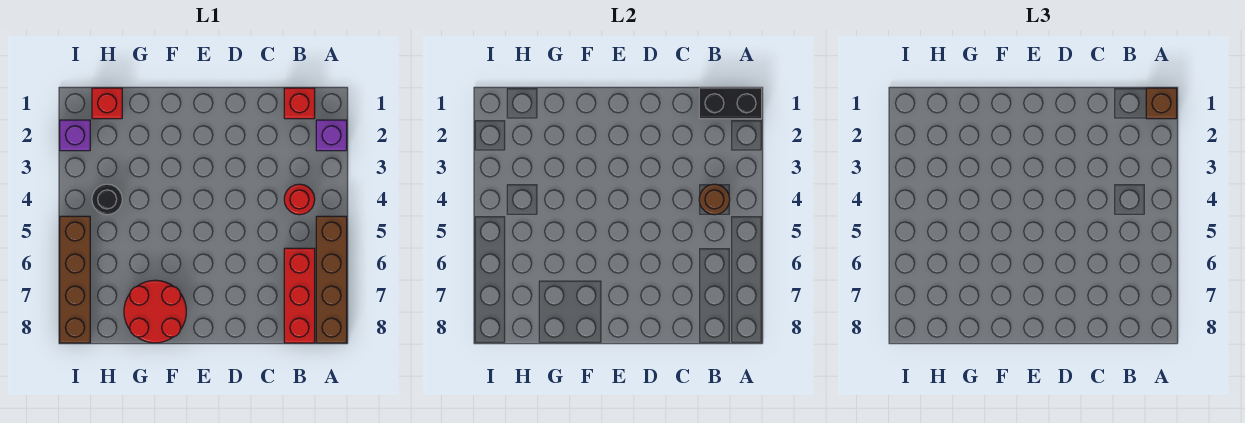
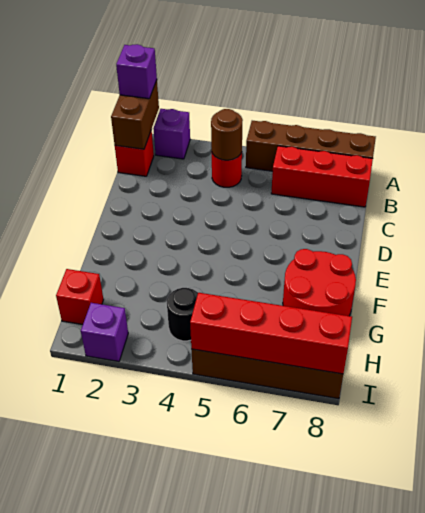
black 1x2 brick [699,88,762,119] -> brown 1x2 brick [111,80,159,149]
brown 1x1 brick [1146,88,1177,119] -> purple 1x1 brick [116,44,157,99]
none -> red 1x4 brick [190,293,352,374]

